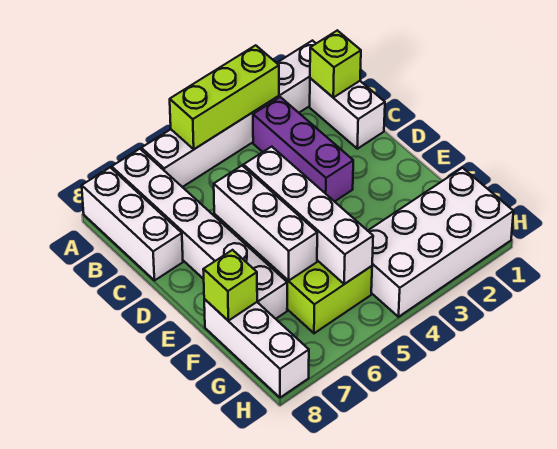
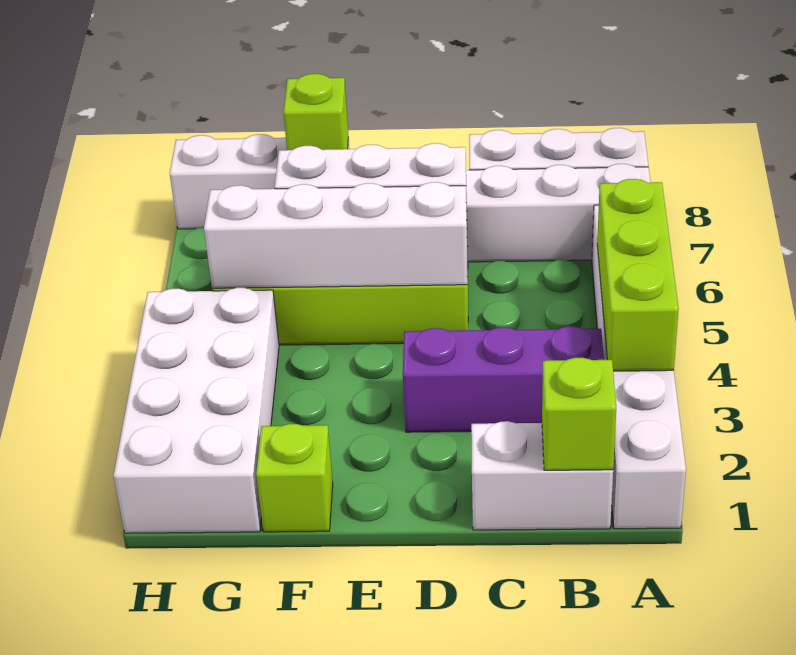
none -> lime 1x1 brick [256,424,333,532]

